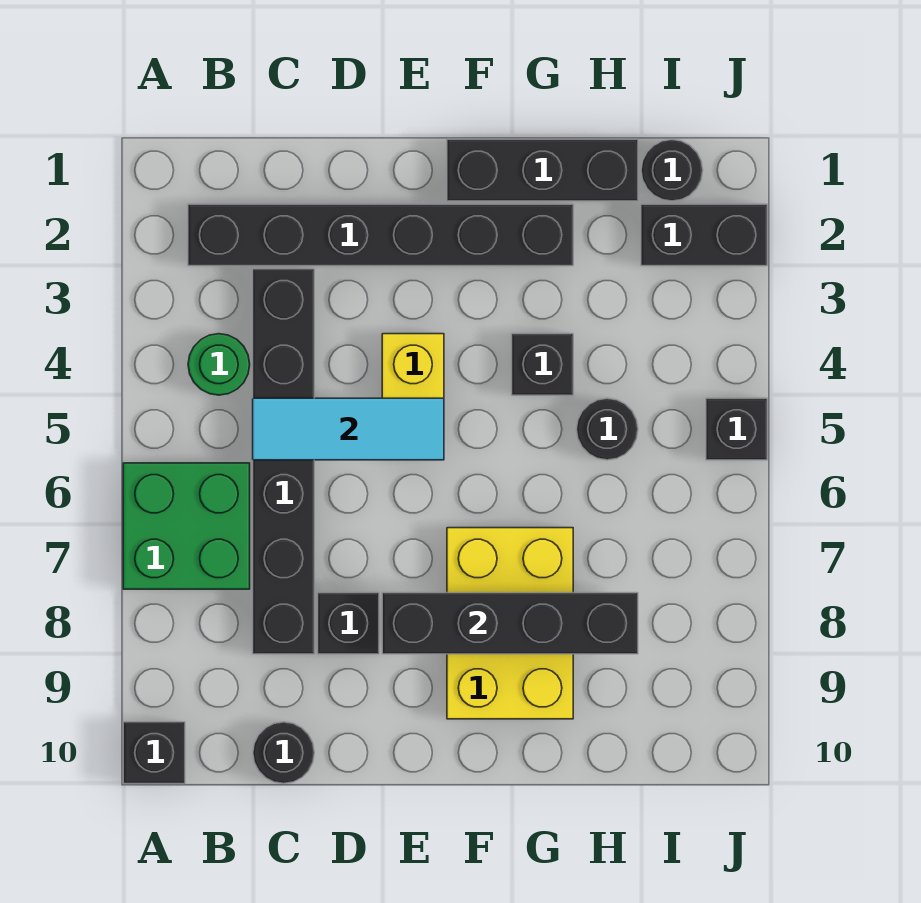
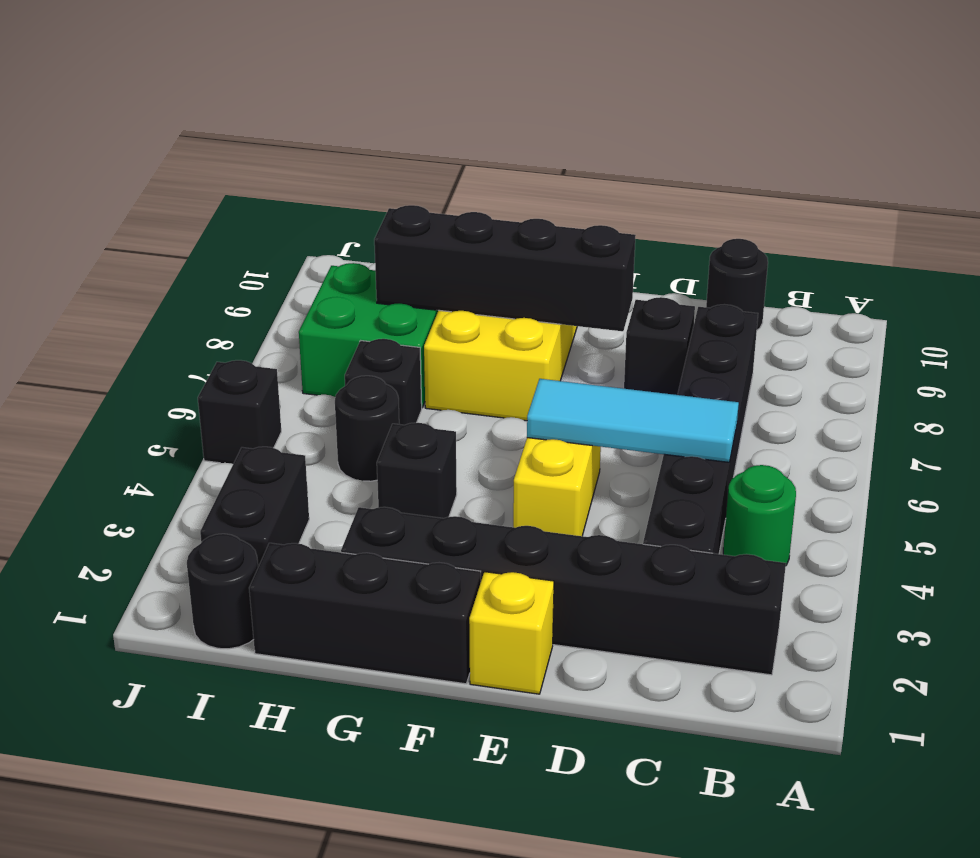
green 2x2 brick [123,463,250,589] -> green 2x2 brick moved to [299,263,438,407]
black 1x1 brick [123,722,185,784] -> black 1x1 brick moved to [345,339,422,425]
none -> yellow 1x1 brick [469,572,554,694]
black 1x2 brick [641,204,767,266] -> black 1x2 brick turned to [200,447,309,567]

